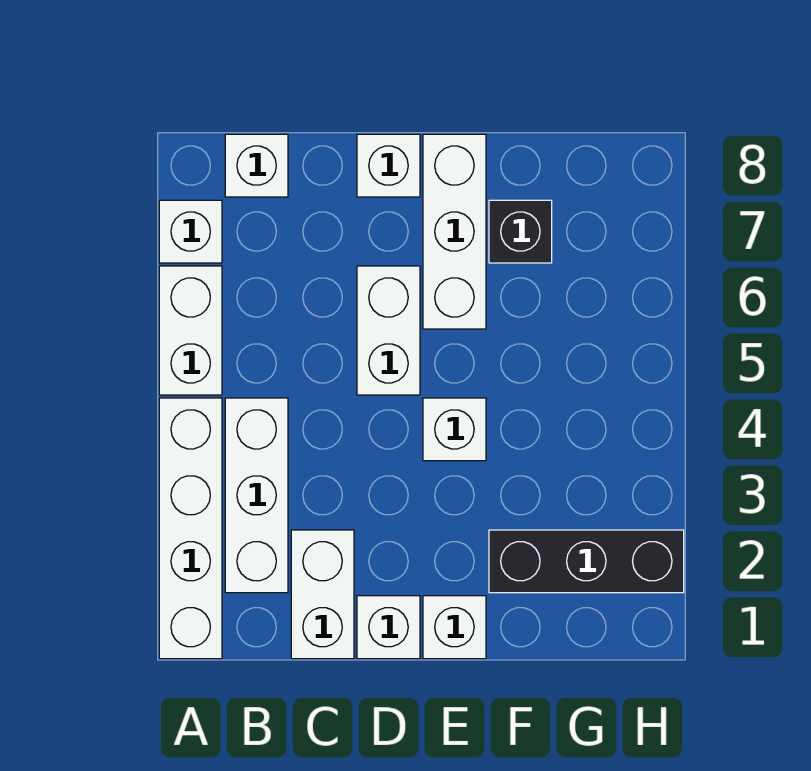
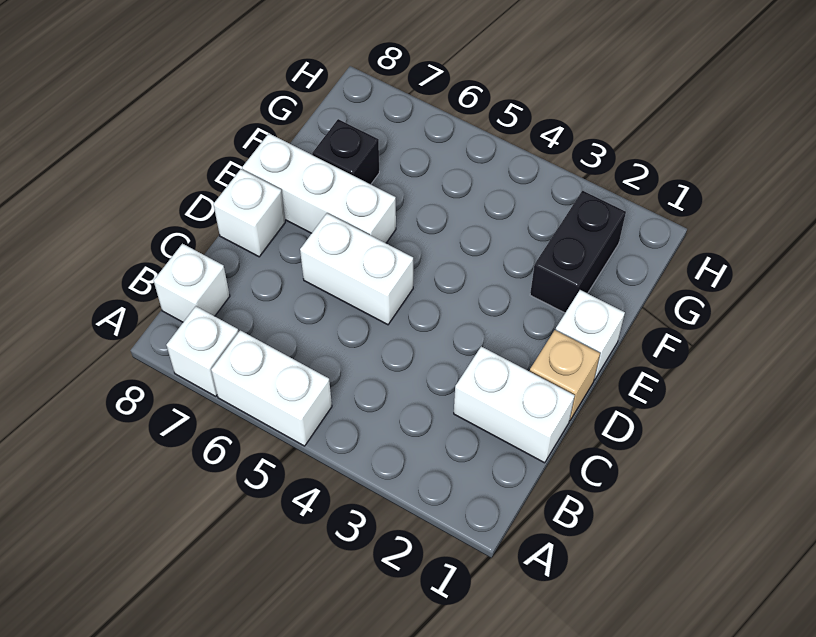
white 1x4 brick [159,398,222,659] -> none
white 1x3 brick [225,398,288,593] -> none
white 1x1 brick [357,596,420,659] -> tan 1x1 brick [530,330,600,421]
white 1x1 brick [423,398,486,461] -> none
black 1x3 brick [489,530,684,593] -> black 1x2 brick [530,191,626,313]

